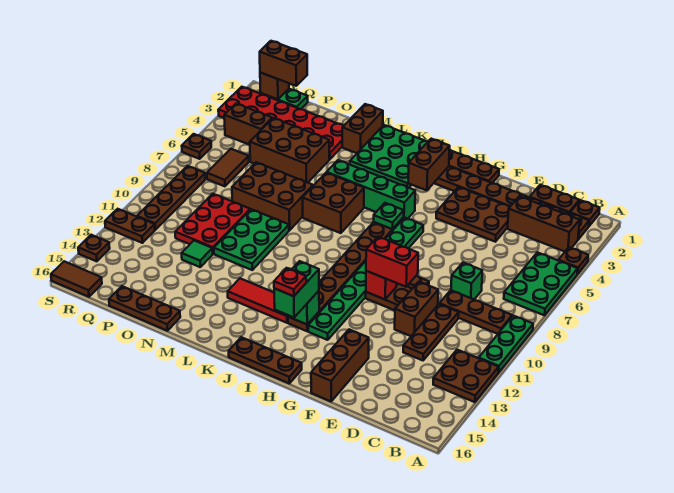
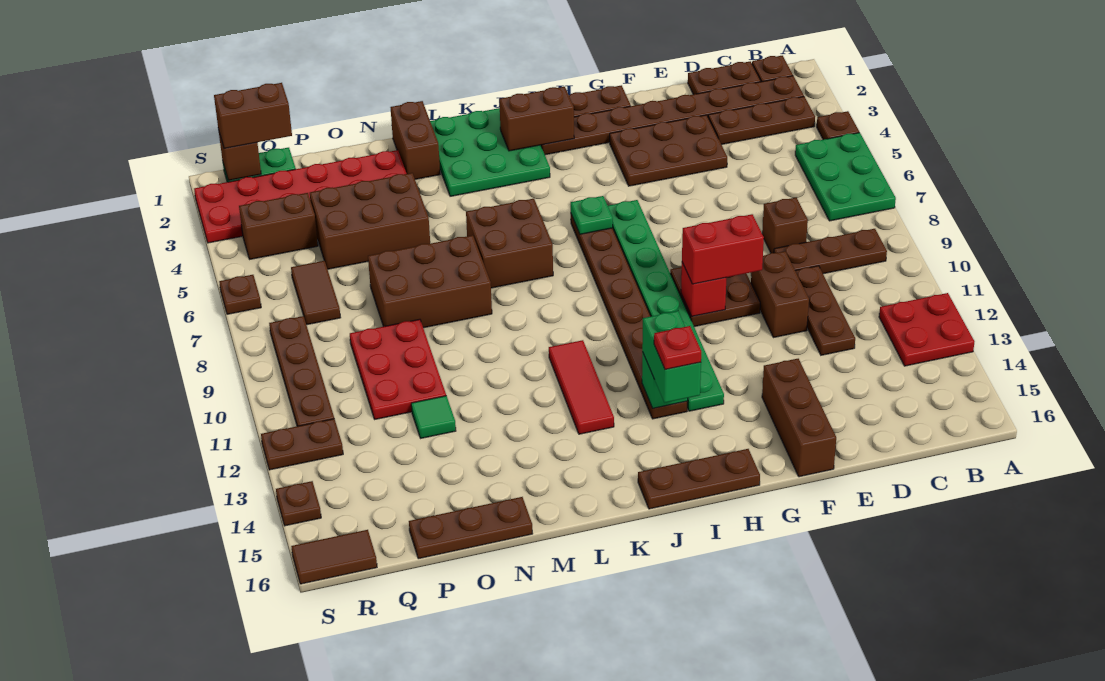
green 1x3 plate [479,316,533,372] -> none
brown 2x2 plate [433,350,499,402] -> red 2x2 plate [879,293,974,366]
brown 1x3 brick [508,196,580,251] -> brown 1x3 plate [708,97,815,144]
green 1x1 brick [451,263,482,299] -> brown 1x1 brick [762,198,808,253]
brown 1x2 brick [408,139,450,190] -> brown 1x2 brick turned to [499,87,574,151]
green 1x4 brick [327,160,415,219] -> none
red 1x3 tile [228,278,288,323] -> red 1x3 tile turned to [549,340,614,434]
green 2x3 plate [214,209,289,270] -> none

